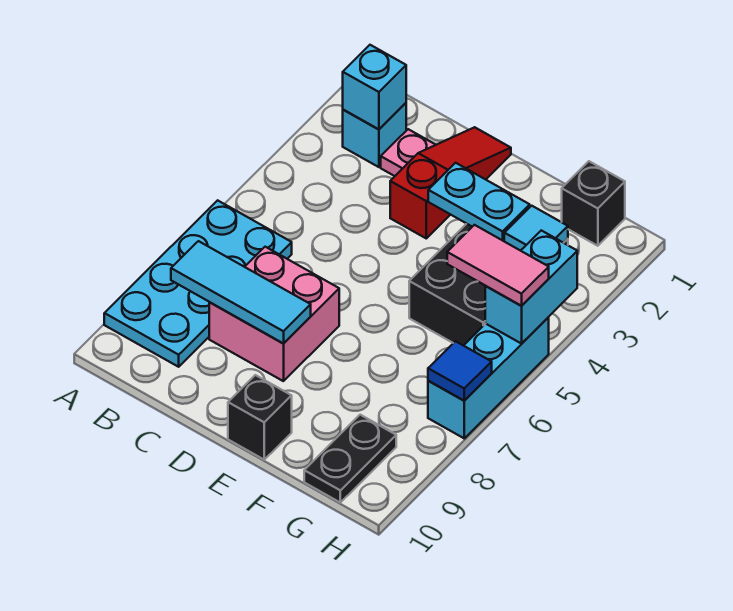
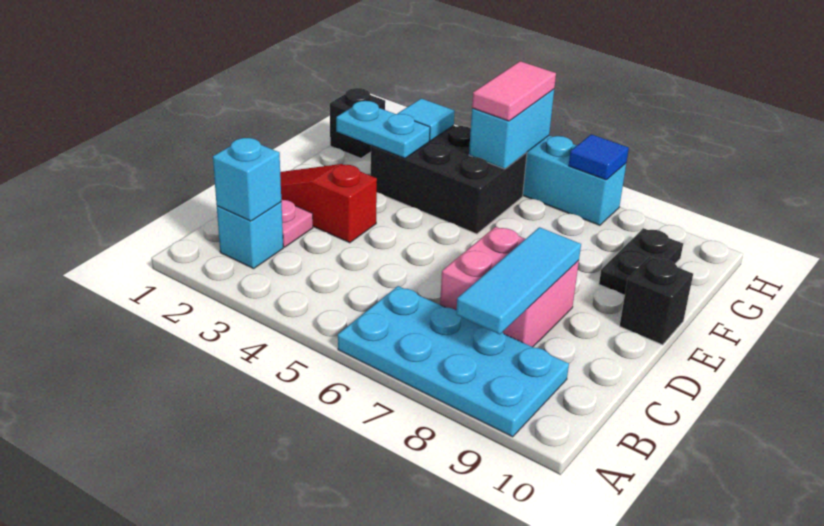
cyan 1x2 plate [428,163,530,241] -> cyan 1x2 plate turned to [336,101,430,158]
black 1x2 plate [304,415,396,502] -> black 1x2 plate turned to [599,228,683,295]
cyan 1x2 brick [485,230,577,344] -> cyan 1x2 brick turned to [469,89,554,169]

